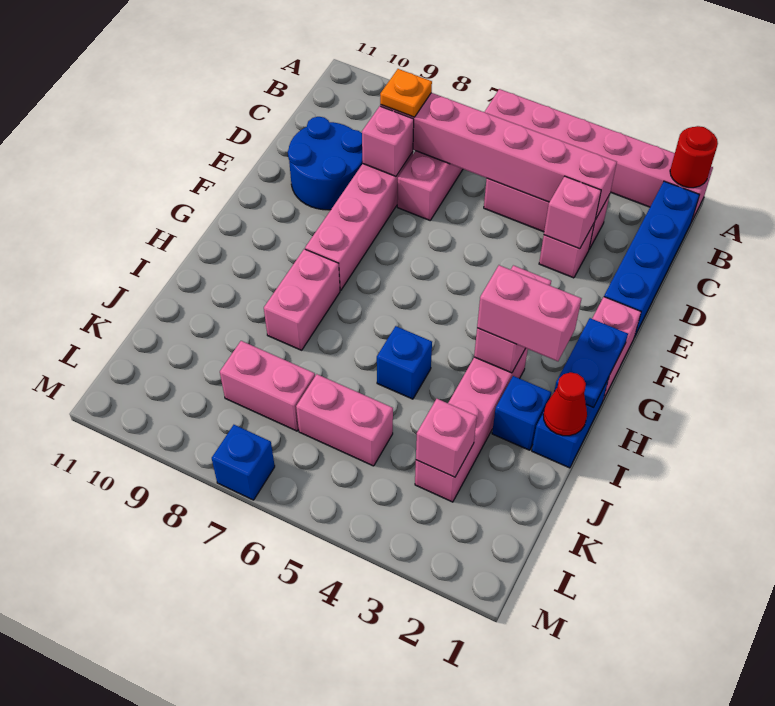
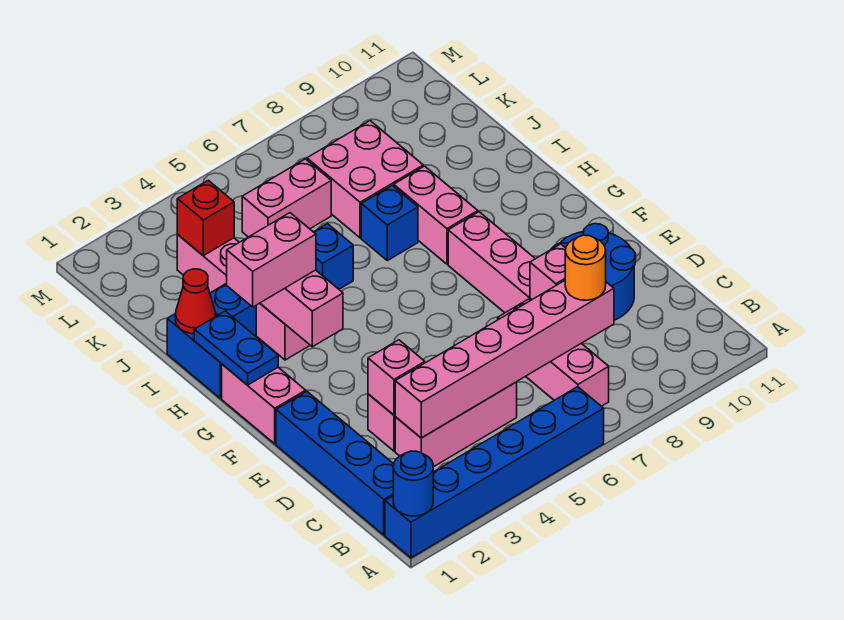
pink 1x6 brick [485,89,713,220] -> blue 1x6 brick [385,387,604,558]
red 1x1 round brick [670,126,718,188] -> blue 1x1 round brick [393,451,433,516]
orange 1x1 plate [380,69,432,117] -> orange 1x1 round brick [565,235,606,300]
pink 1x1 brick [416,399,477,477] -> red 1x1 brick [177,180,234,256]
pink 1x2 brick [220,341,315,431] -> pink 2x2 brick [307,121,423,238]
blue 1x1 brick [212,425,275,500] -> blue 1x1 brick moved to [361,185,418,261]

